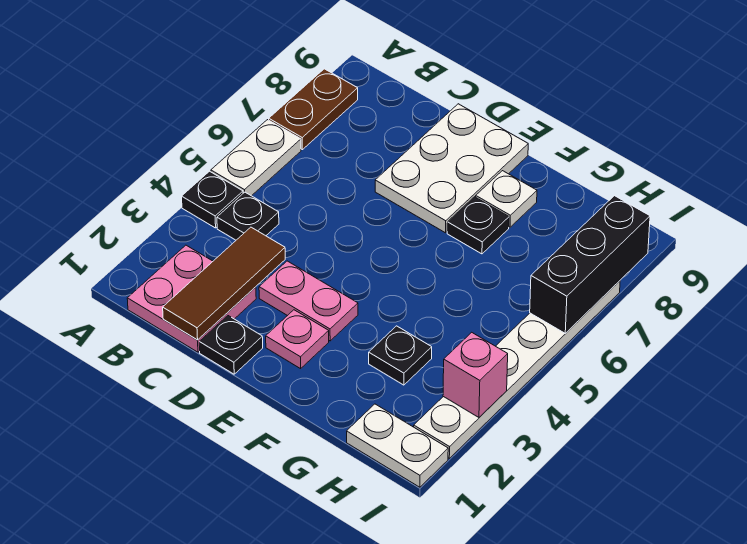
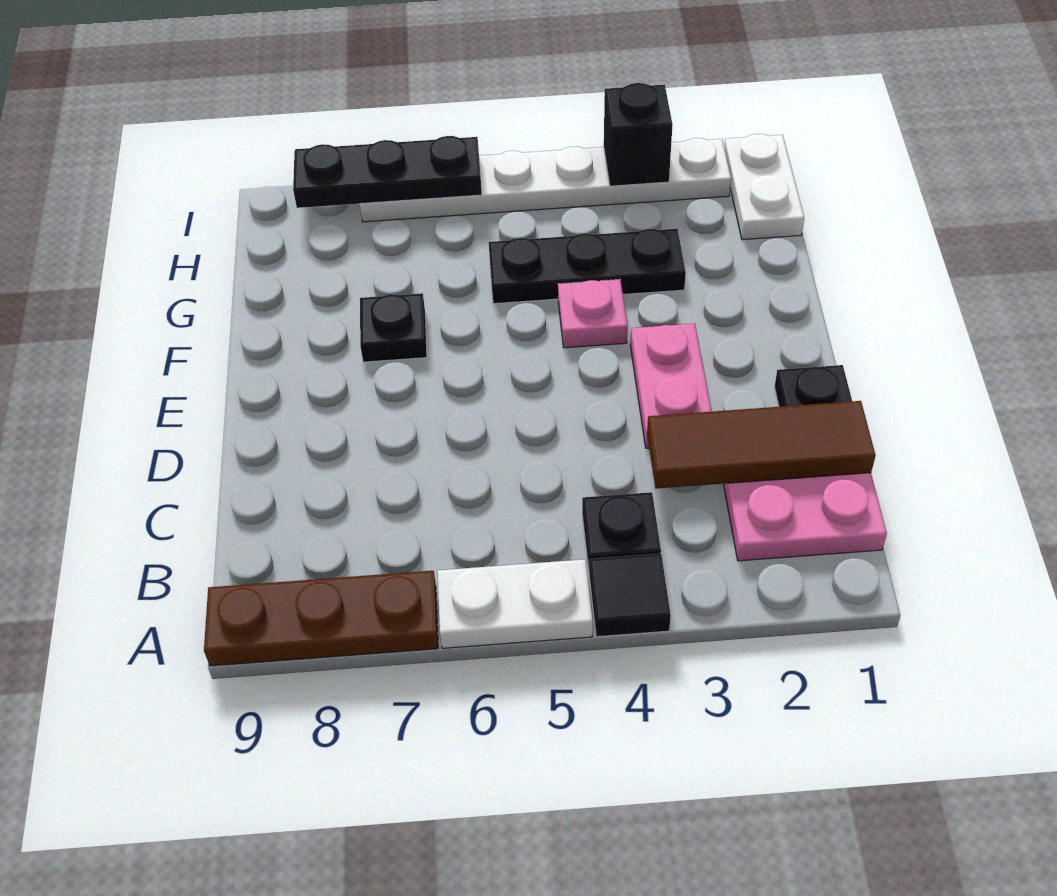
black 1x1 plate [182,171,243,228] -> black 1x1 tile [589,554,671,637]
brown 1x2 plate [269,69,358,150] -> brown 1x3 plate [204,571,438,666]
white 2x3 plate [375,104,528,233] -> none
pink 1x1 plate [266,310,329,369] -> pink 1x1 plate moved to [558,279,627,348]
white 1x1 plate [476,171,537,227] -> none
black 1x1 plate [369,326,432,385] -> black 1x3 plate [489,229,686,304]
pink 1x1 brick [443,332,508,417] -> black 1x1 brick [604,83,673,186]
black 1x3 brick [530,196,650,334] -> black 1x3 plate [293,136,482,208]

